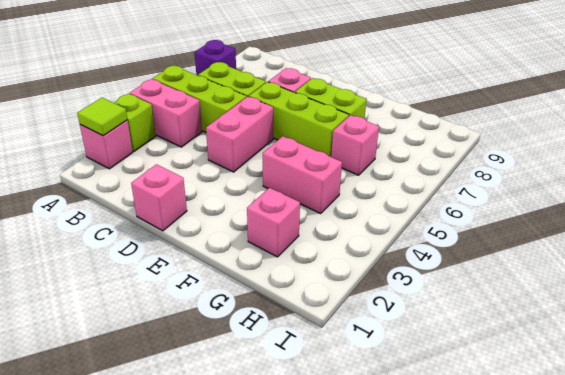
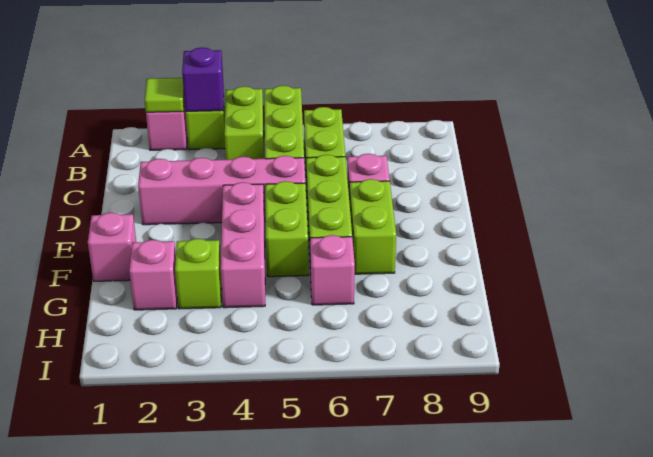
pink 1x2 brick [130,79,202,147] -> lime 1x2 brick [224,86,264,160]
purple 1x1 brick [195,40,236,76] -> purple 1x1 brick moved to [182,47,224,111]
pink 1x1 brick [131,164,187,231] -> pink 1x1 brick moved to [88,213,136,281]
pink 1x2 brick [206,97,273,172] -> pink 1x4 brick [138,156,305,225]
none -> lime 1x2 brick [265,181,308,277]
pink 1x2 brick [263,136,342,213] -> pink 1x3 brick [221,182,265,308]
none -> lime 1x1 brick [175,239,222,309]

